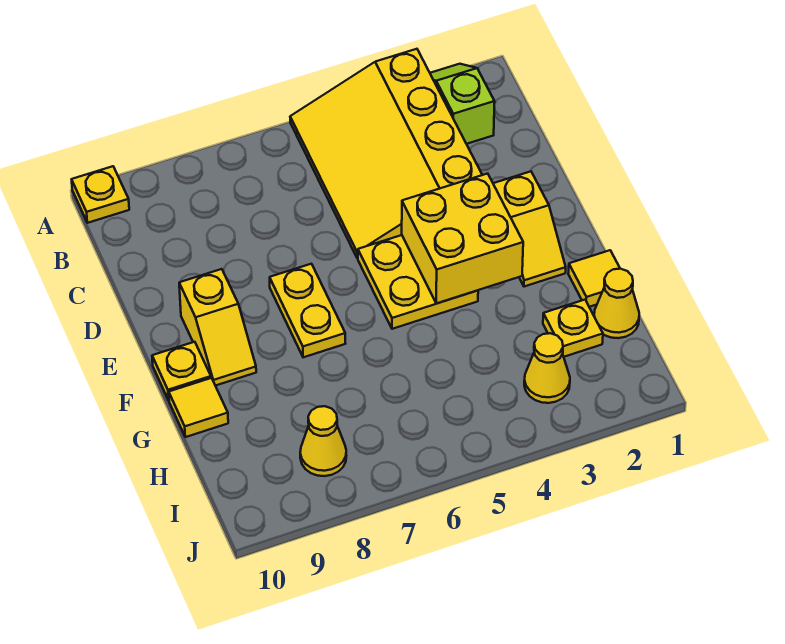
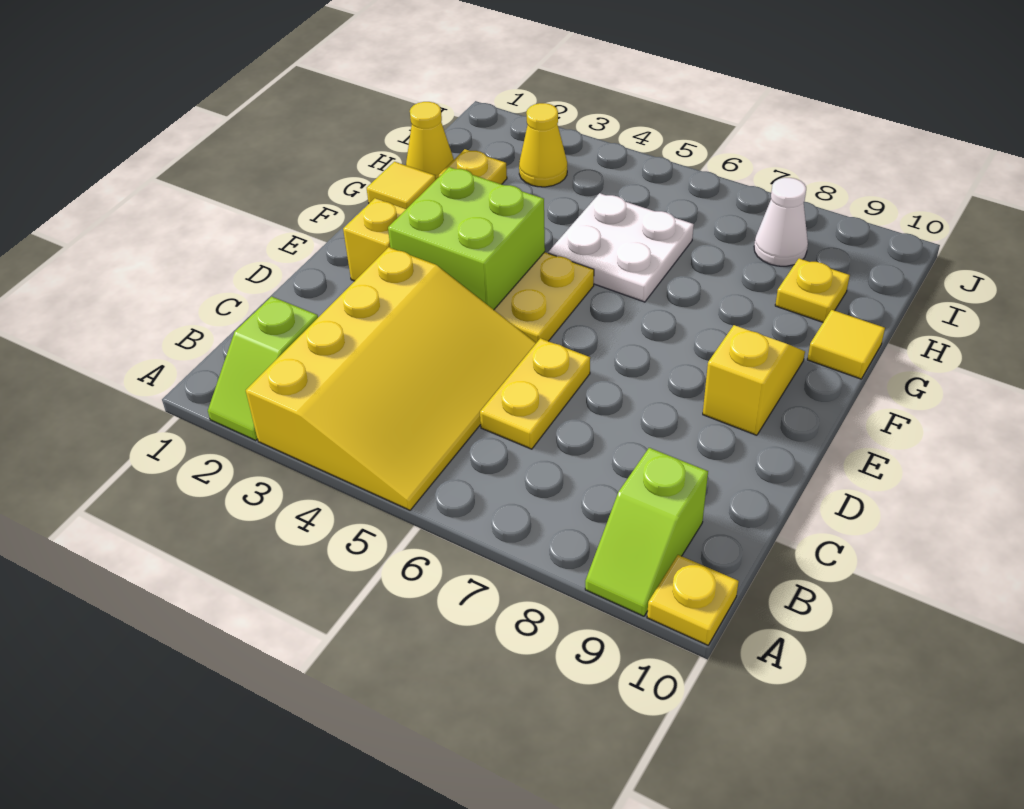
none -> lime 1x2 slope [585,448,708,616]
yellow 2x2 brick [402,174,523,303] -> lime 2x2 brick [388,167,545,310]
yellow 1x2 plate [270,264,345,357] -> yellow 1x2 plate moved to [480,338,590,449]
yellow 1x1 plate [152,342,211,400] -> yellow 1x1 plate moved to [775,258,850,322]
none -> white 2x2 plate [549,193,694,302]
yellow 1x1 cone [300,406,346,476] -> white 1x1 cone [754,178,808,266]

